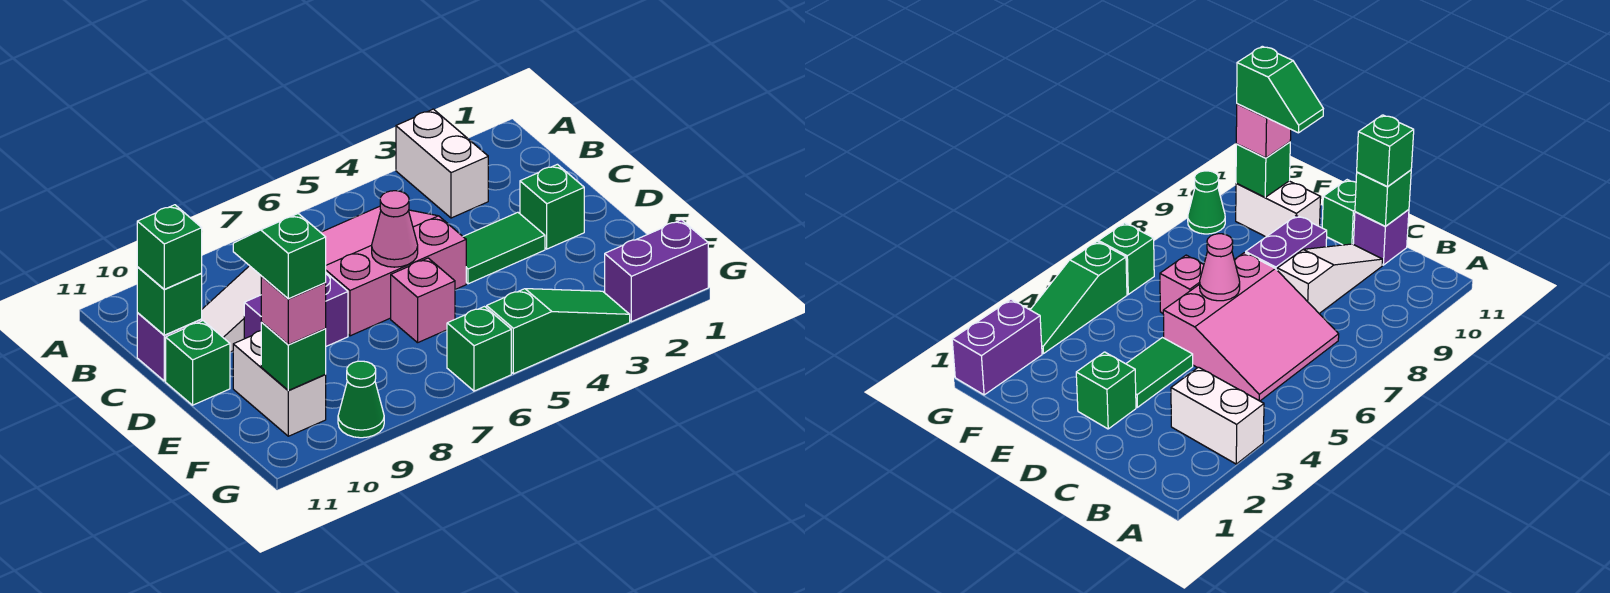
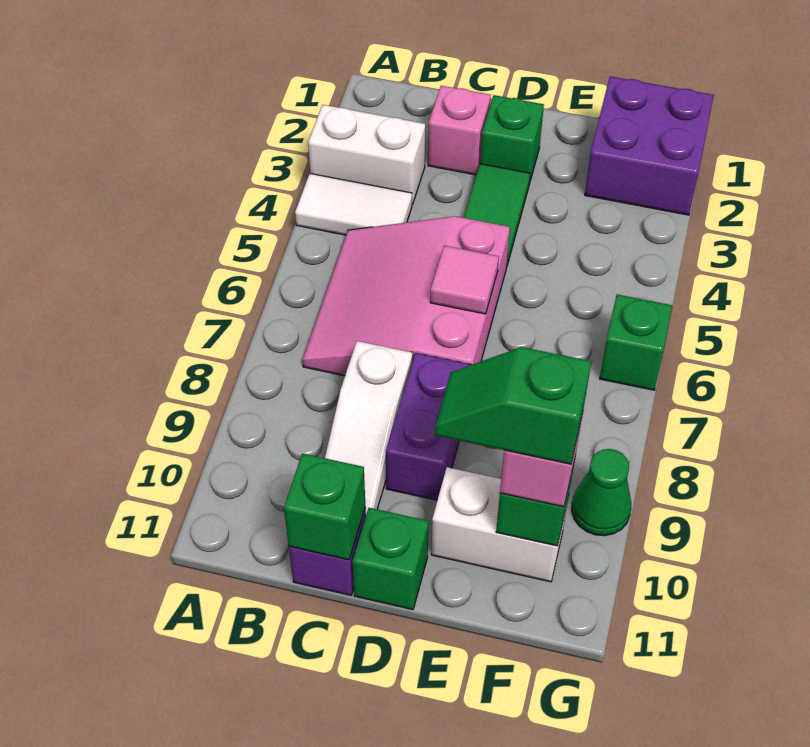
none -> white 1x2 tile [295,174,412,235]
green 1x1 brick [137,205,202,289] -> none
pink 1x1 cone [372,191,418,267] -> pink 1x1 tile [430,246,499,314]
pink 1x1 brick [391,258,455,343] -> pink 1x1 brick moved to [428,86,491,175]
purple 1x2 brick [605,220,708,322] -> purple 2x2 brick [585,76,714,215]
green 1x3 slope [487,289,630,374] -> none

